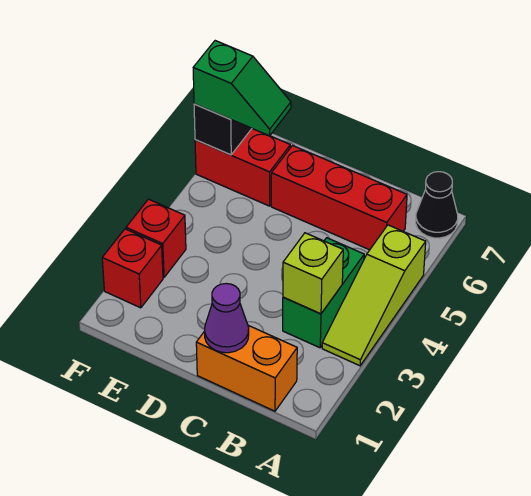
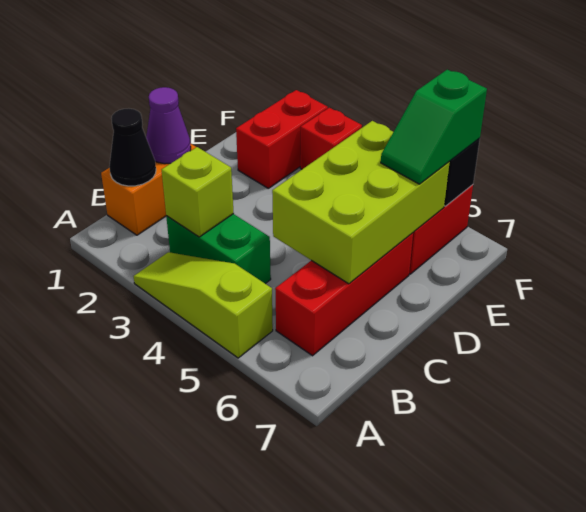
black 1x1 cone [416,172,458,238] -> black 1x1 cone moved to [109,108,156,186]
none -> lime 2x3 brick [272,121,450,284]
red 1x1 brick [102,229,163,308] -> red 1x2 brick [236,90,328,188]

